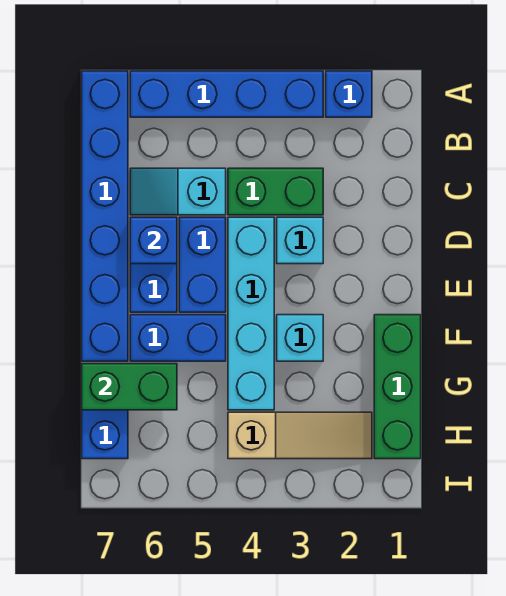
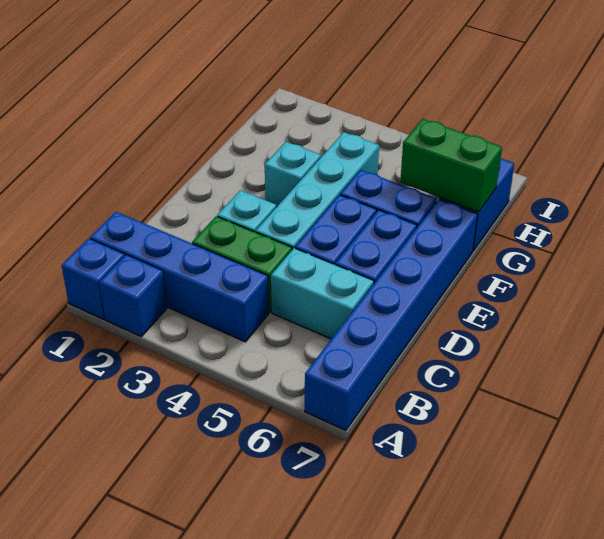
blue 1x4 brick [130,71,323,117] -> blue 1x4 brick moved to [90,212,269,342]
cyan 1x2 slope [130,168,226,215] -> cyan 1x2 brick [271,248,374,339]
blue 1x1 brick [130,217,177,264] -> blue 1x1 brick moved to [62,238,124,319]
green 1x3 brick [374,315,421,459] -> none
tan 1x3 slope [228,412,372,459] -> none

